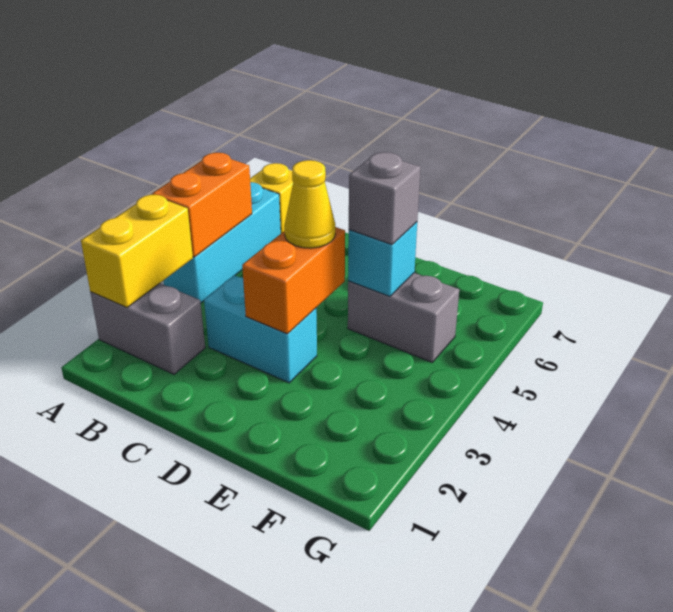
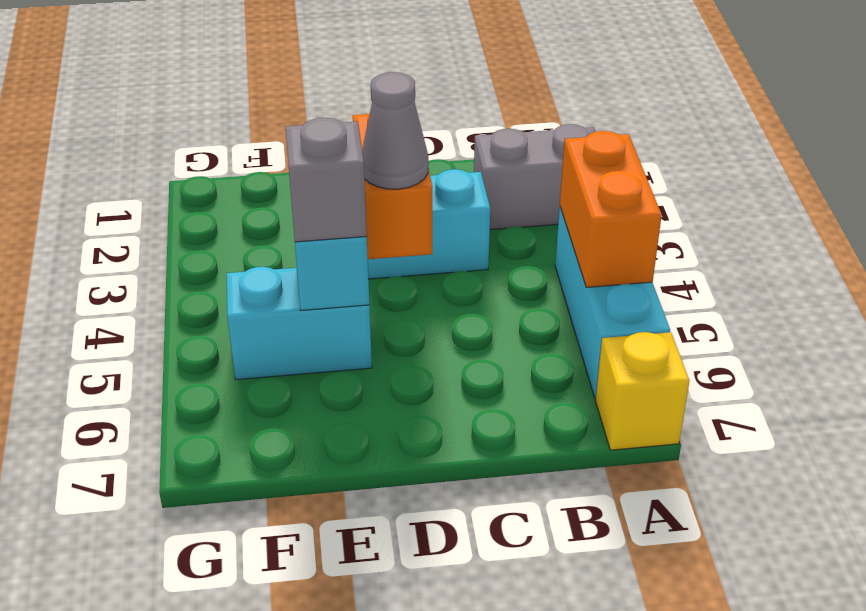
yellow 1x2 brick [81,195,193,308] -> none
yellow 1x1 cone [284,160,335,248] -> grey 1x1 cone [362,72,428,189]
grey 1x2 brick [348,273,459,362] -> cyan 1x2 brick [227,267,372,380]

